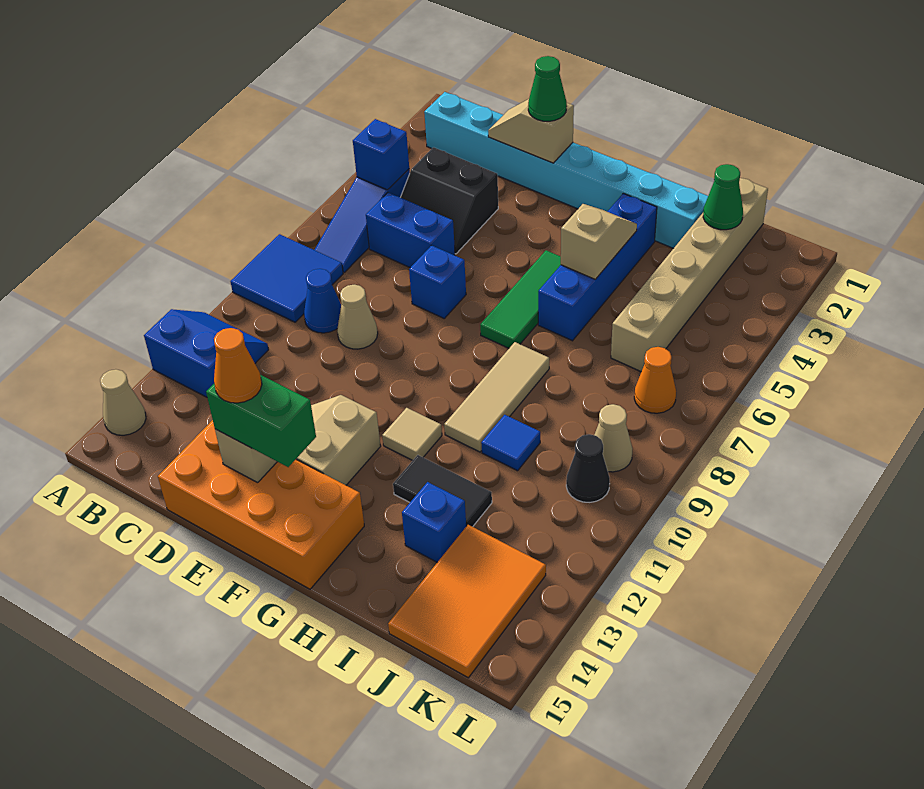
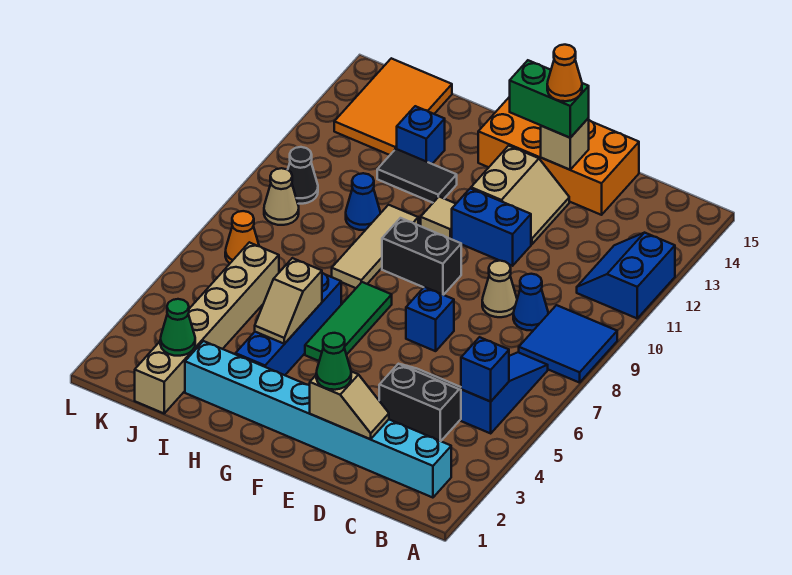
blue 2x2 slope [144,309,269,397] -> blue 2x2 slope turned to [577,233,675,318]
tan 1x1 cone [100,369,146,435] -> none
blue 1x2 brick [366,192,455,268] -> blue 1x2 brick moved to [452,188,531,266]
none -> black 1x2 brick [382,218,461,295]
blue 1x1 tile [481,415,540,471] -> blue 1x1 cone [346,173,380,230]

